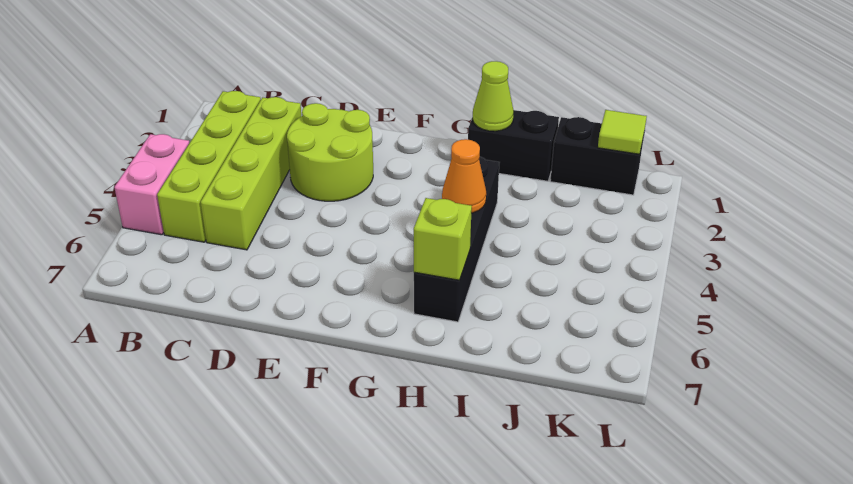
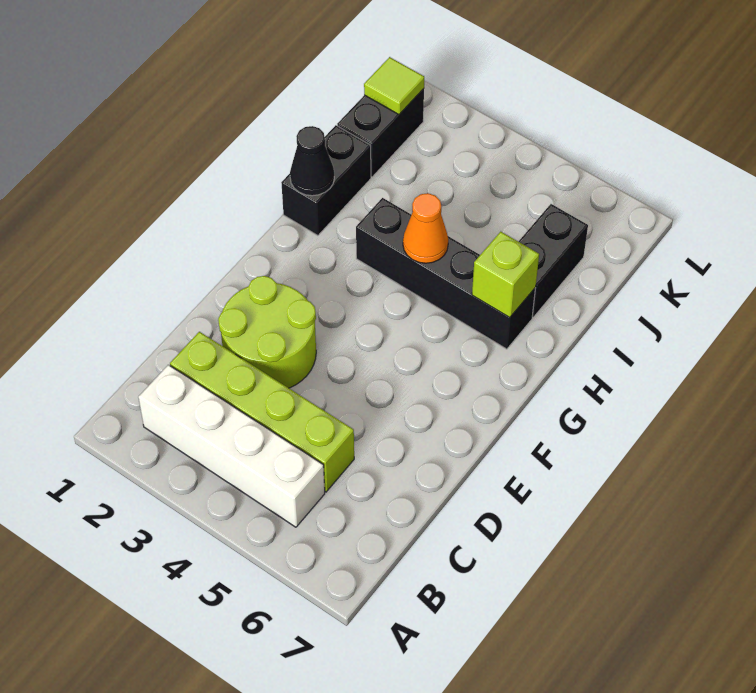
pink 1x2 brick [114,134,189,235] -> none
lime 1x4 brick [157,91,261,242] -> white 1x4 brick [138,365,325,527]
lime 1x1 cone [472,61,514,131] -> black 1x1 cone [290,126,334,196]
none -> black 1x2 brick [518,204,588,317]

